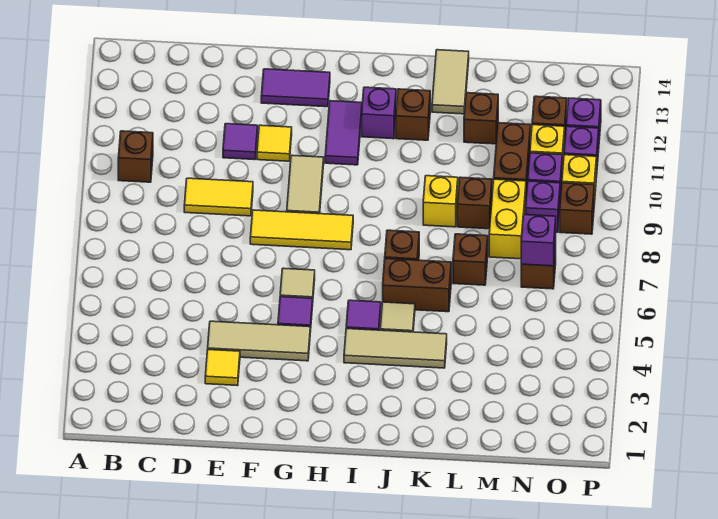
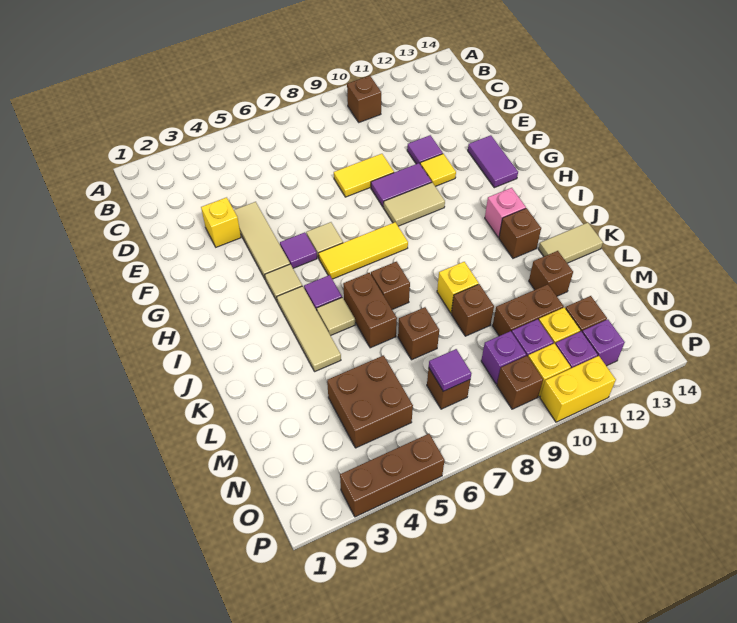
yellow 1x2 tile [184,178,253,216] -> yellow 1x2 tile turned to [334,154,394,197]
yellow 1x1 tile [205,350,240,386] -> yellow 1x1 brick [201,197,241,247]
yellow 1x3 tile [250,210,353,250] -> yellow 1x3 tile turned to [319,222,408,279]
none -> tan 1x1 tile [265,264,302,301]
purple 1x2 tile [325,101,362,165] -> purple 1x2 tile moved to [371,163,432,207]
purple 1x1 brick [362,87,396,139] -> pink 1x1 brick [485,188,526,238]
none -> brown 2x2 brick [327,355,413,448]
yellow 1x2 brick [489,179,526,259] -> yellow 1x2 brick moved to [540,356,616,422]
purple 1x1 brick [521,214,556,266] -> purple 1x1 tile [429,349,472,391]
none -> brown 1x3 brick [340,434,445,517]

